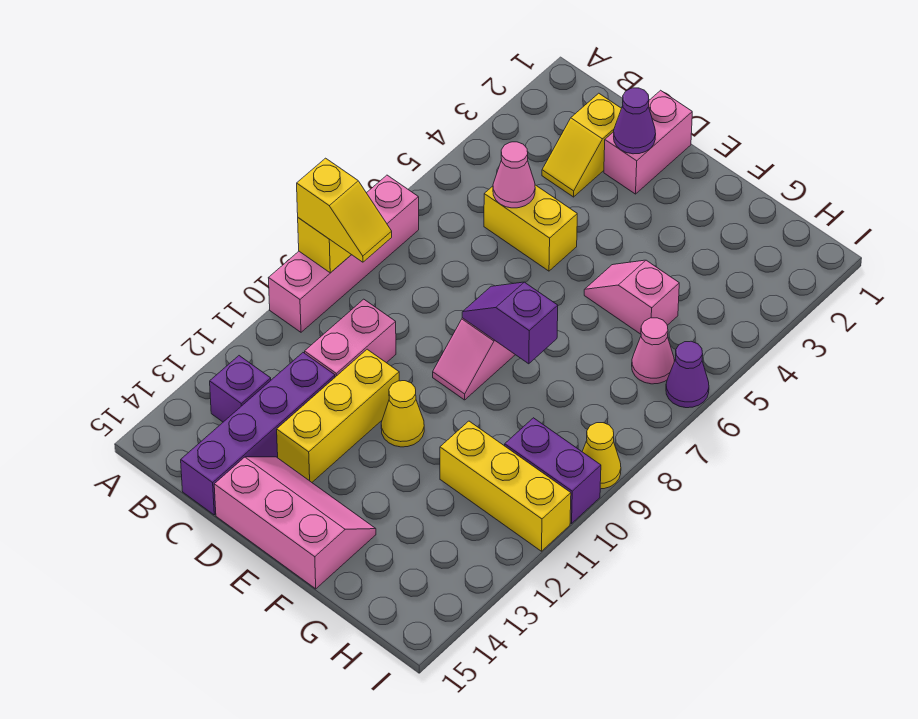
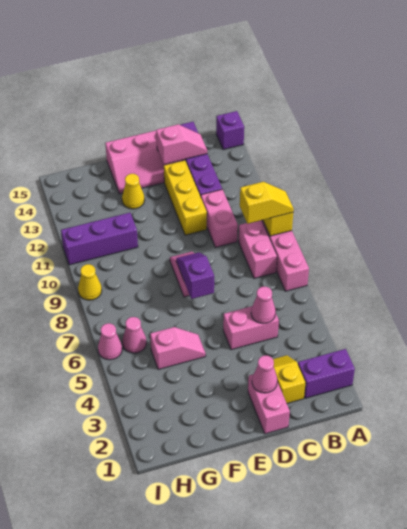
yellow 1x2 slope [297,158,392,262] -> yellow 1x2 slope turned to [240,182,294,224]
none -> pink 1x2 brick [239,220,277,279]
purple 1x1 brick [210,356,271,422] -> purple 1x1 brick moved to [216,111,244,150]
yellow 1x2 brick [484,185,577,271] -> pink 1x2 brick [223,306,279,350]
none -> pink 1x2 slope [156,124,207,164]
purple 1x1 cone [614,88,656,154] -> pink 1x1 cone [252,356,277,393]
purple 1x2 slope [462,282,558,364] -> purple 1x2 slope turned to [176,252,214,299]
yellow 1x1 cone [381,381,424,447] -> yellow 1x1 cone moved to [122,174,145,209]
yellow 1x3 brick [440,421,571,551] -> purple 1x3 brick [61,213,138,265]
purple 1x2 brick [505,418,601,524] -> purple 1x2 brick moved to [298,349,355,398]
purple 1x1 cone [666,341,709,408] -> pink 1x1 cone [98,323,122,360]

